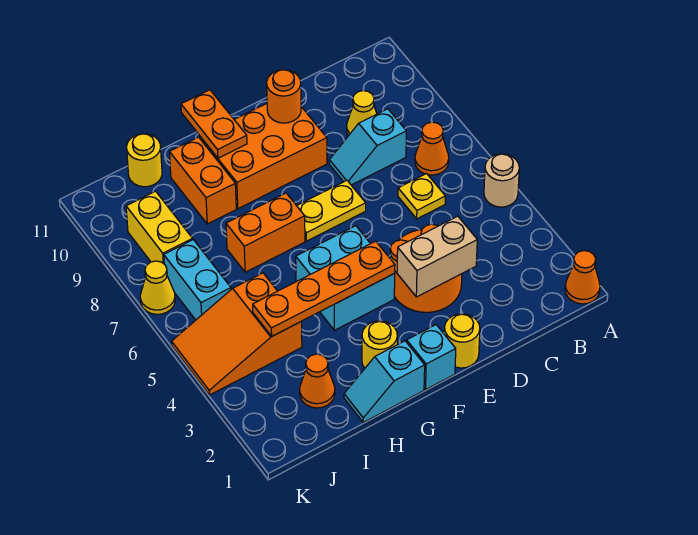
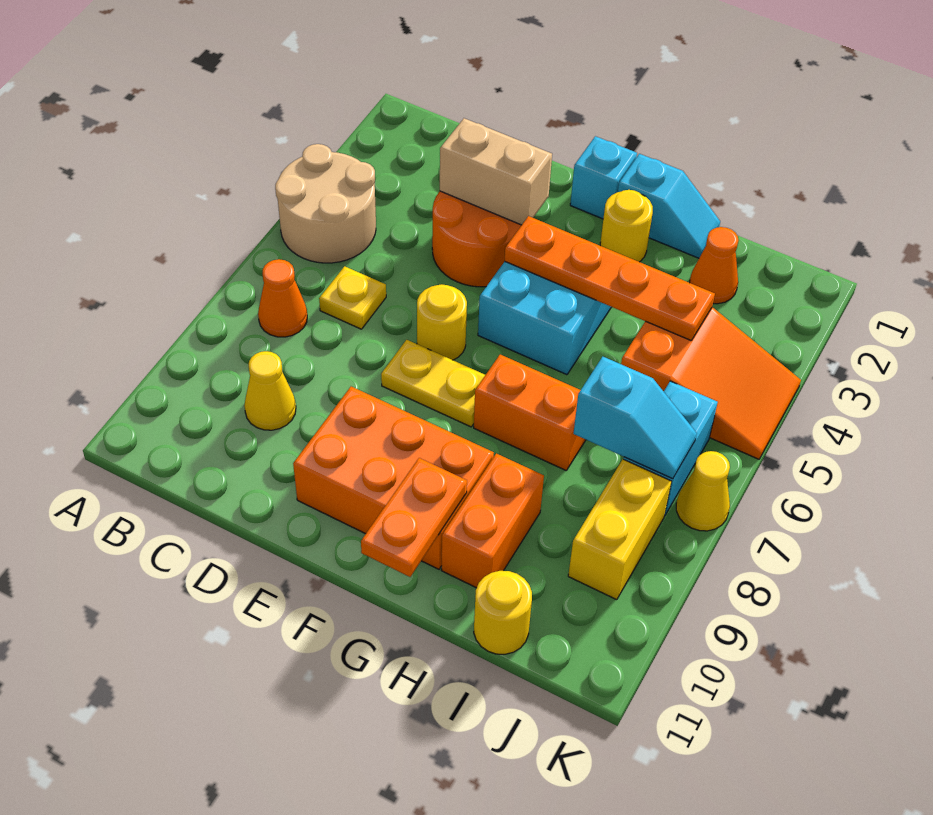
orange 1x1 cone [565,251,600,304] -> none
tan 1x1 round brick [484,154,519,207] -> tan 2x2 round brick [275,144,376,263]
cyan 1x2 slope [329,109,406,185] -> cyan 1x2 slope moved to [573,357,697,479]
yellow 1x1 round brick [444,314,480,368] -> yellow 1x1 round brick moved to [417,284,467,360]
orange 1x1 round brick [267,70,301,123] -> none

